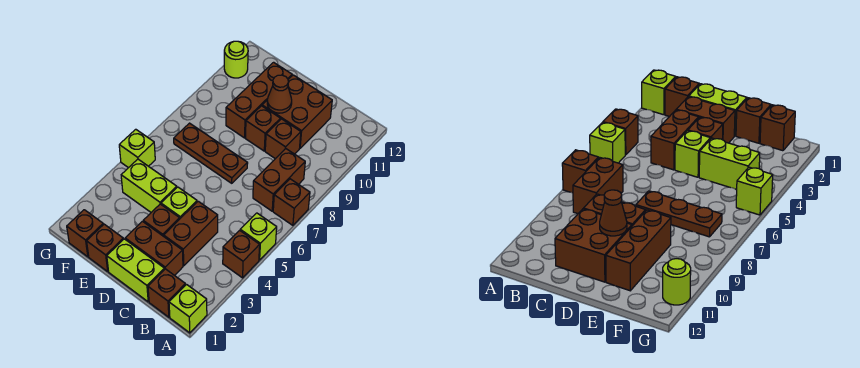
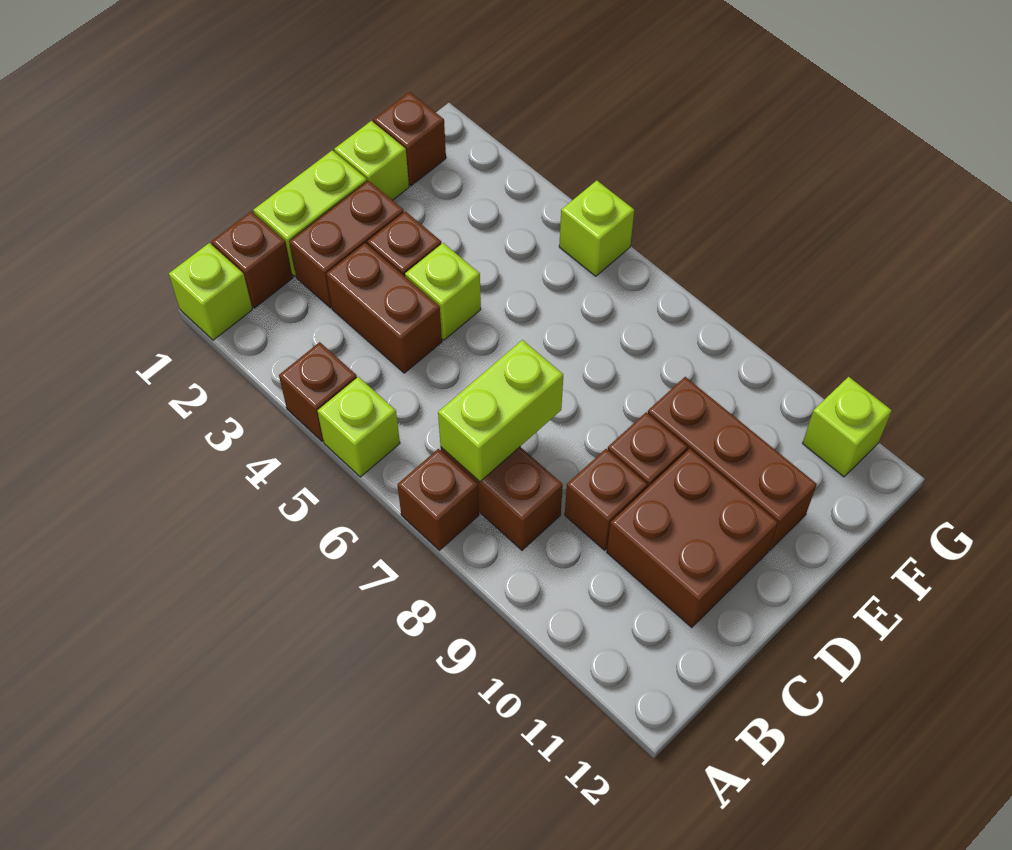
brown 1x3 plate [174,123,248,183] -> none
brown 1x1 cone [267,75,292,113] -> none
brown 1x1 brick [87,224,123,271] -> lime 1x1 brick [334,121,409,200]
lime 1x2 brick [121,159,177,212] -> lime 1x2 brick moved to [438,340,563,482]
lime 1x1 round brick [224,41,248,78] -> lime 1x1 brick [802,377,892,477]

